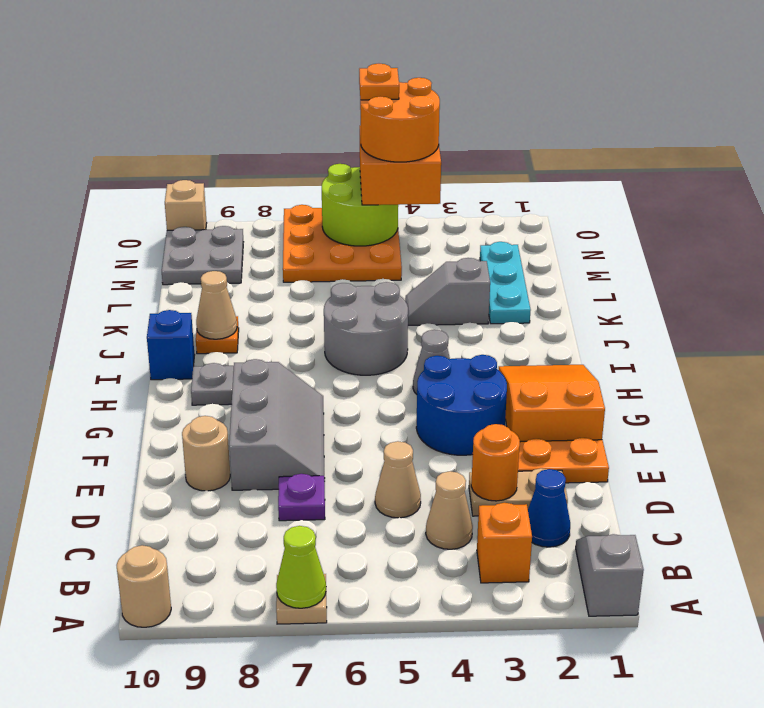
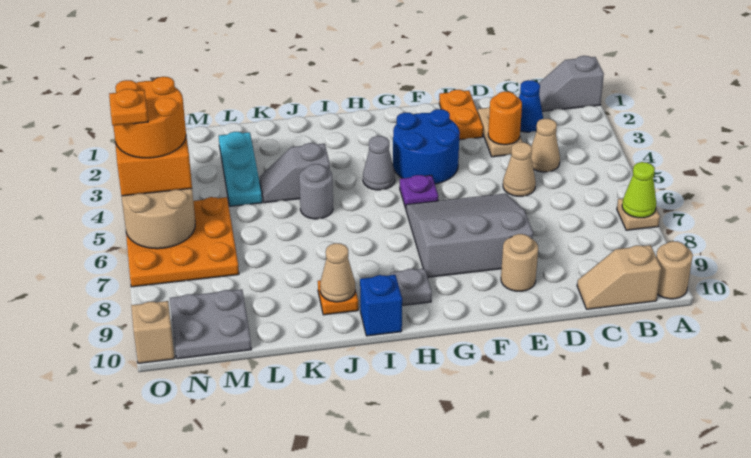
orange 1x1 brick [477,503,532,583] -> none
none -> tan 1x2 slope [577,245,661,309]
purple 1x1 plate [278,474,325,521] -> purple 1x1 plate moved to [400,175,438,208]
grey 2x3 slope [229,359,325,490] -> grey 3x3 slope [406,194,533,277]
orange 2x3 slope [499,365,605,442] -> none
grey 2x2 round brick [324,282,408,375] -> grey 1x1 round brick [299,164,333,219]
cyan 1x3 plate [480,242,531,324] -> cyan 1x3 plate turned to [219,132,262,206]
grey 1x2 slope [405,258,490,325] -> grey 1x2 slope turned to [260,143,330,203]
lime 2x2 round brick [322,164,398,246] -> tan 2x2 round brick [122,188,195,249]

